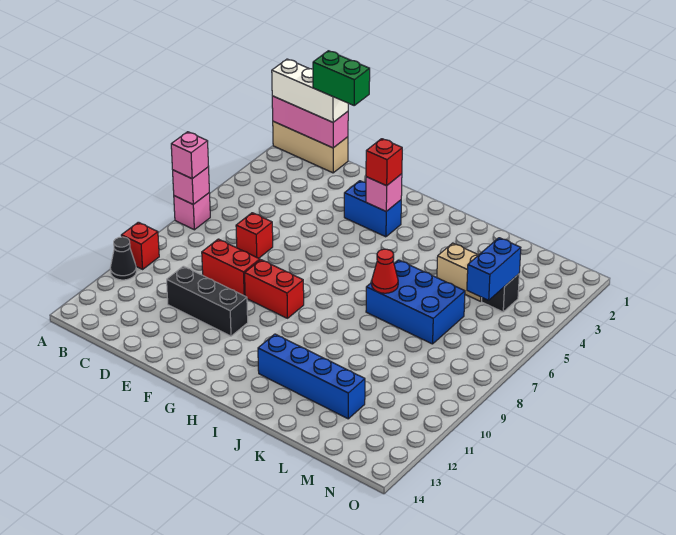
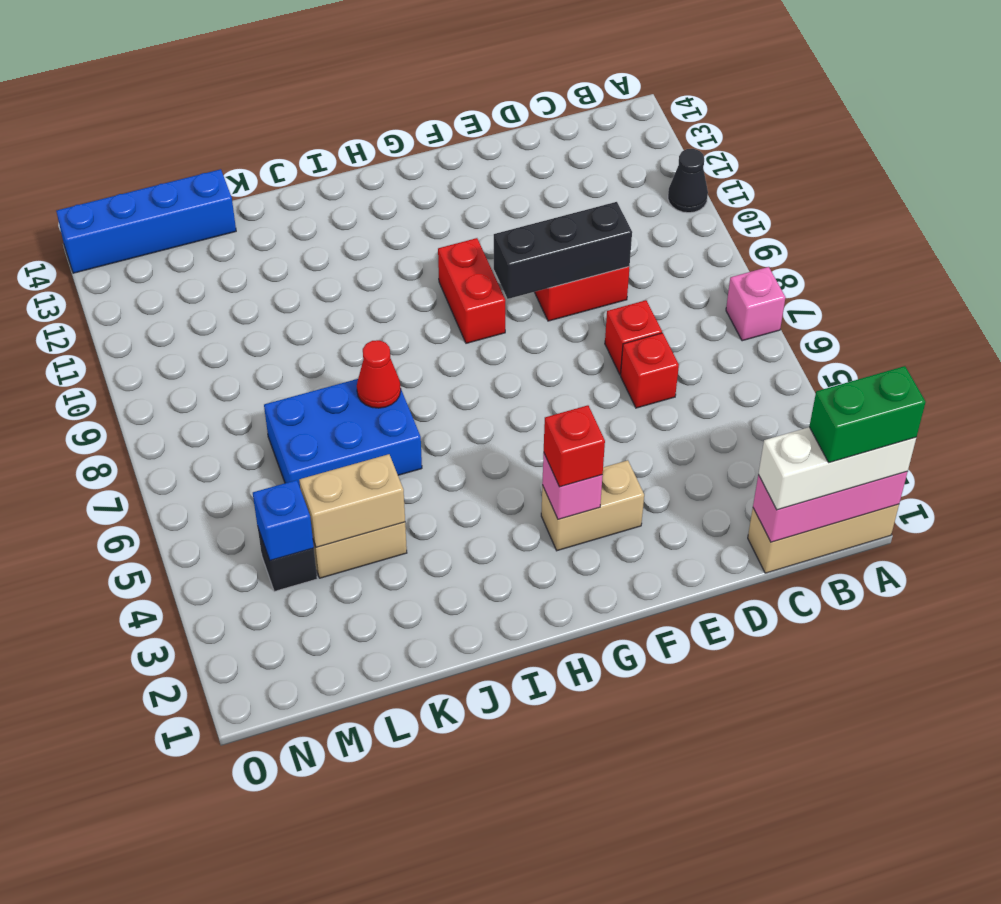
pink 1x1 brick [173,167,209,204] -> none
pink 1x1 brick [171,132,209,179] -> none
red 1x1 brick [121,222,159,269] -> red 1x1 brick moved to [621,333,679,408]
green 1x2 brick [313,51,370,105] -> green 1x2 brick moved to [809,366,926,463]
black 1x3 brick [167,266,248,336] -> black 1x3 brick moved to [494,202,632,299]
blue 1x2 brick [344,181,401,237] -> tan 1x2 brick [541,460,644,551]
red 1x2 brick [245,260,304,318] -> red 1x2 brick turned to [438,238,505,343]
blue 1x4 brick [258,334,365,419] -> blue 1x4 brick moved to [56,169,236,273]
none -> tan 1x2 brick [299,454,405,547]
blue 1x2 brick [467,238,521,300] -> blue 1x1 brick [253,480,314,561]

